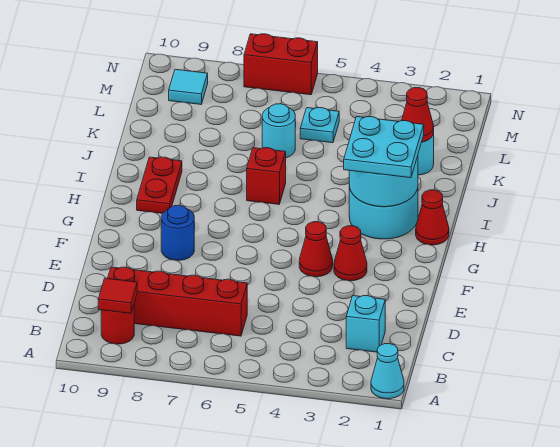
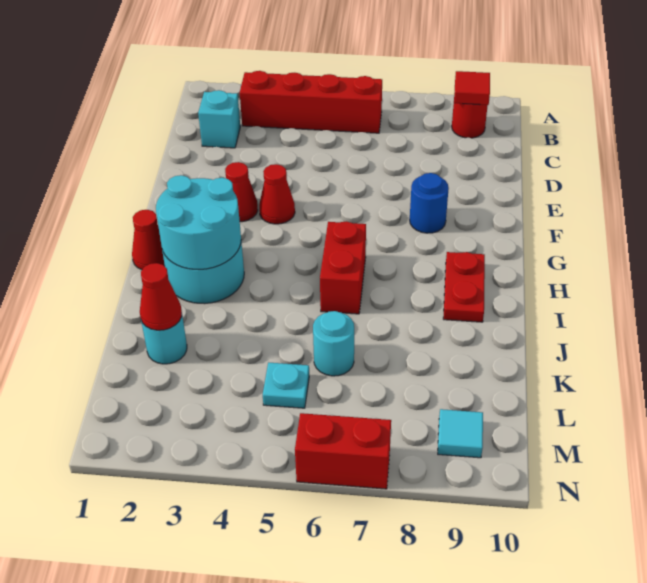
cyan 1x1 cone [371,344,404,399] -> none
red 1x4 brick [108,267,247,336] -> red 1x4 brick moved to [240,71,382,133]
cyan 2x2 plate [344,117,424,178] -> none
red 1x1 brick [247,148,286,204] -> red 1x2 brick [320,221,366,314]

